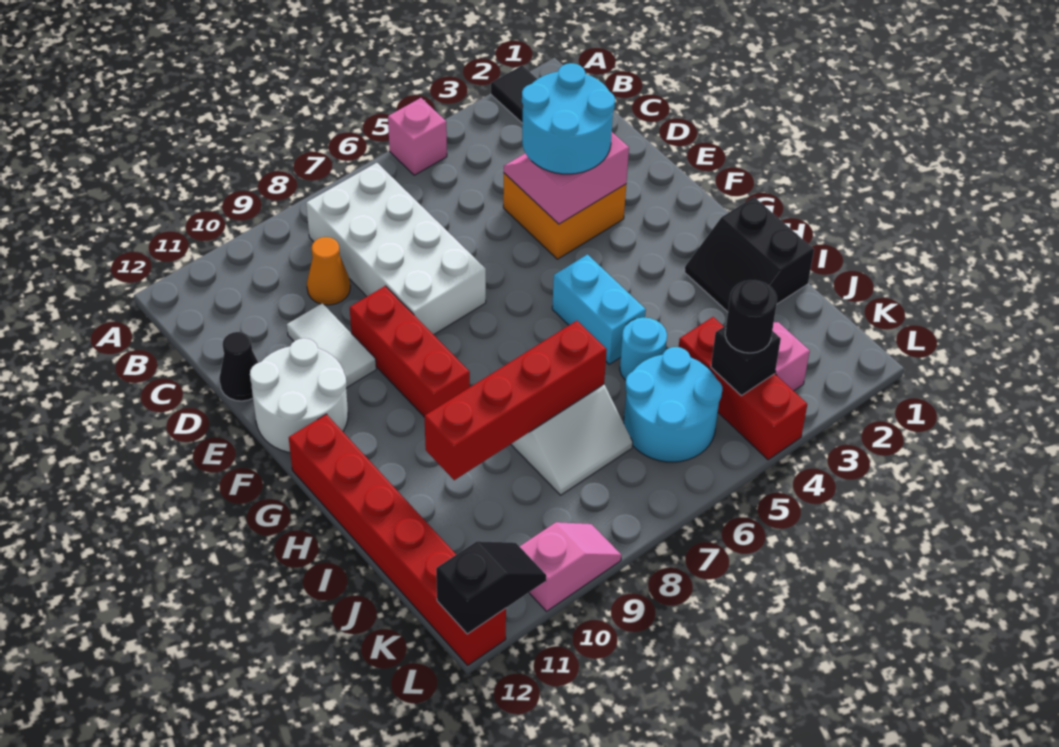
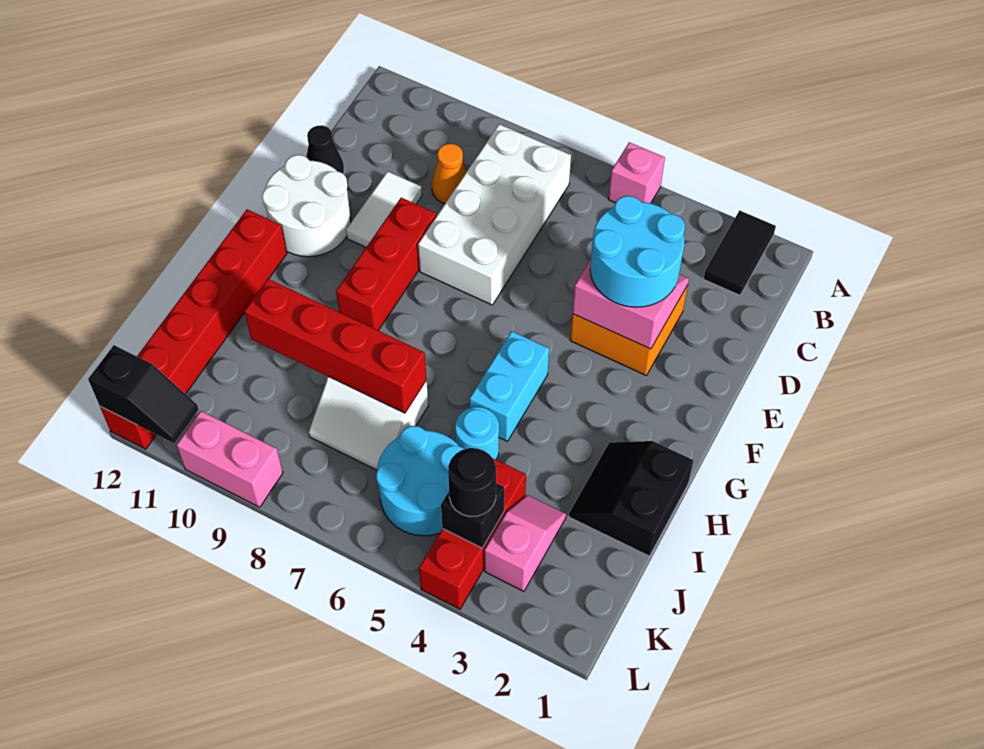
pink 1x2 slope [519,522,622,611] -> pink 1x2 brick [176,411,283,507]

